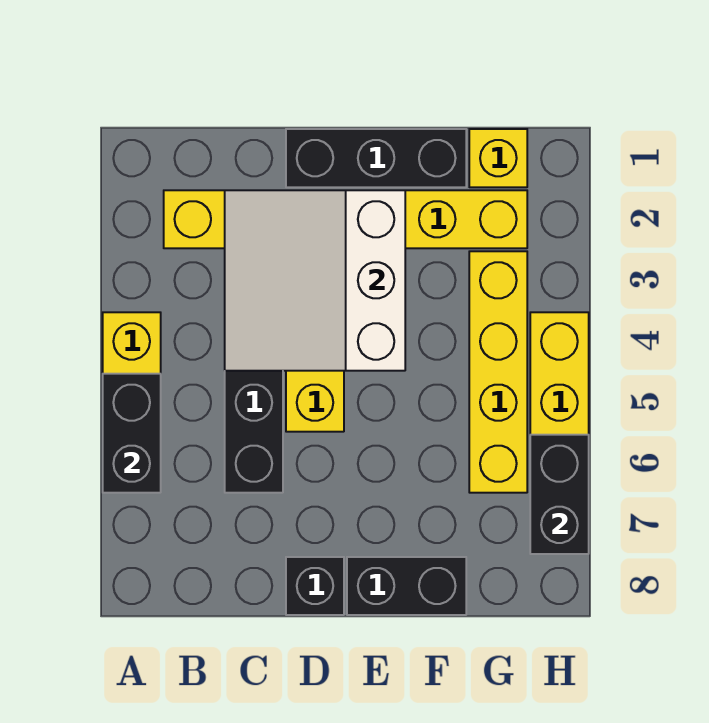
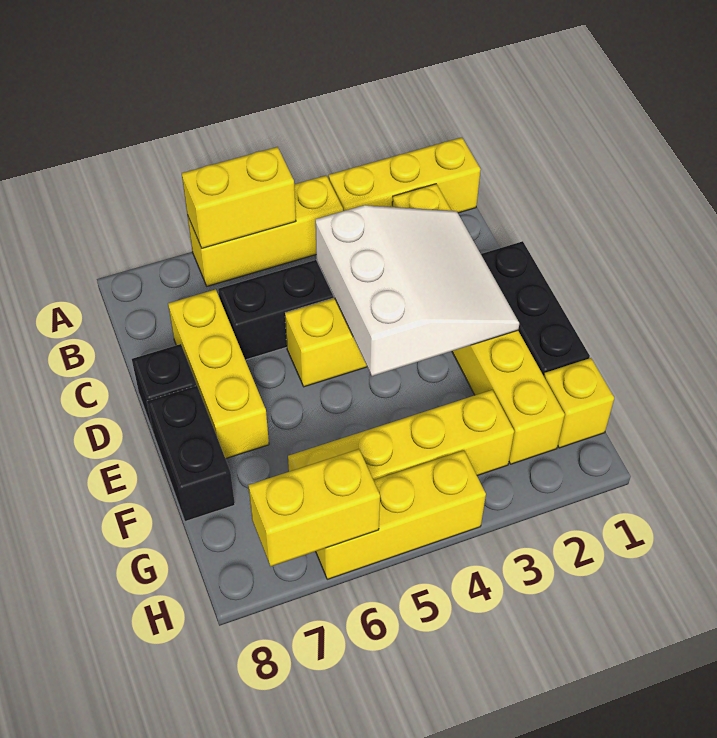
none -> yellow 1x3 brick [329,137,481,213]
black 1x2 brick [103,374,161,493] -> yellow 1x2 brick [182,147,296,248]
white 3x3 slope [225,190,405,371] -> white 3x3 slope turned to [315,205,519,376]
none -> yellow 1x3 brick [168,289,269,459]
black 1x2 brick [530,435,589,554] -> yellow 1x2 brick [248,449,380,566]

